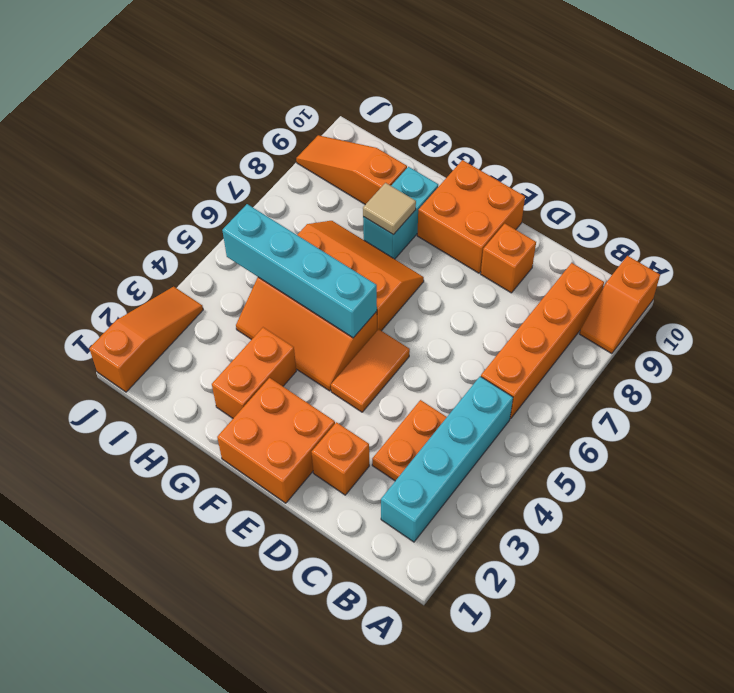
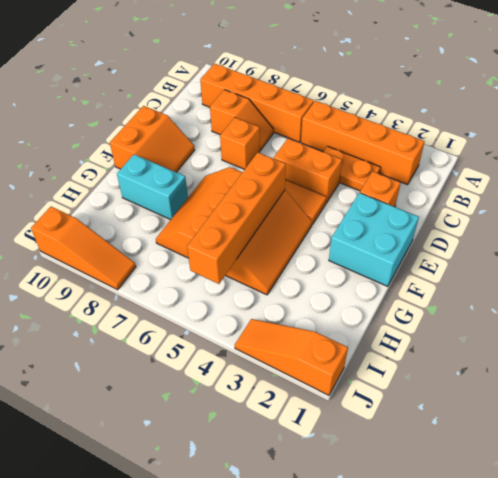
orange 1x2 slope [580,256,660,354] -> orange 1x2 slope moved to [210,90,274,151]
cyan 1x4 brick [381,377,513,542] -> orange 1x4 brick [301,101,425,185]
orange 1x1 brick [481,224,536,293] -> orange 1x1 brick moved to [220,118,260,169]
orange 2x2 brick [217,378,335,503] -> cyan 2x2 brick [329,193,419,286]
orange 2x2 brick [417,160,525,273] -> orange 2x2 slope [110,106,195,172]
cyan 1x4 brick [222,204,377,338] -> orange 1x4 brick [187,153,286,284]
orange 1x2 brick [212,327,296,418] -> orange 1x2 brick moved to [274,138,342,203]
tan 1x1 tile [363,183,416,235] -> none
orange 1x3 slope [296,135,407,205] -> orange 1x3 slope turned to [31,207,136,290]

